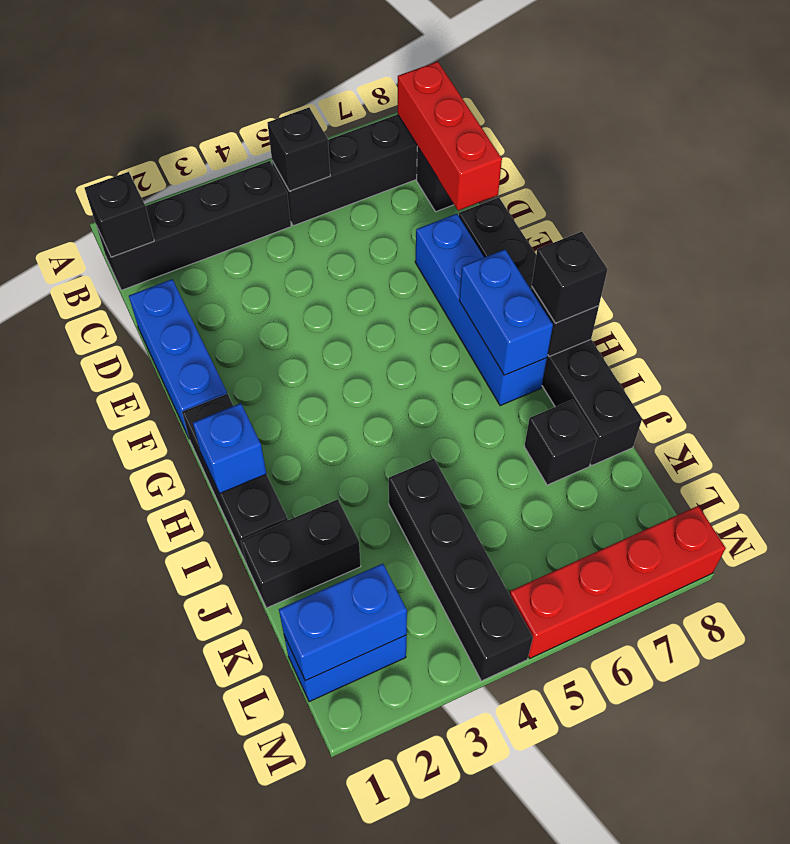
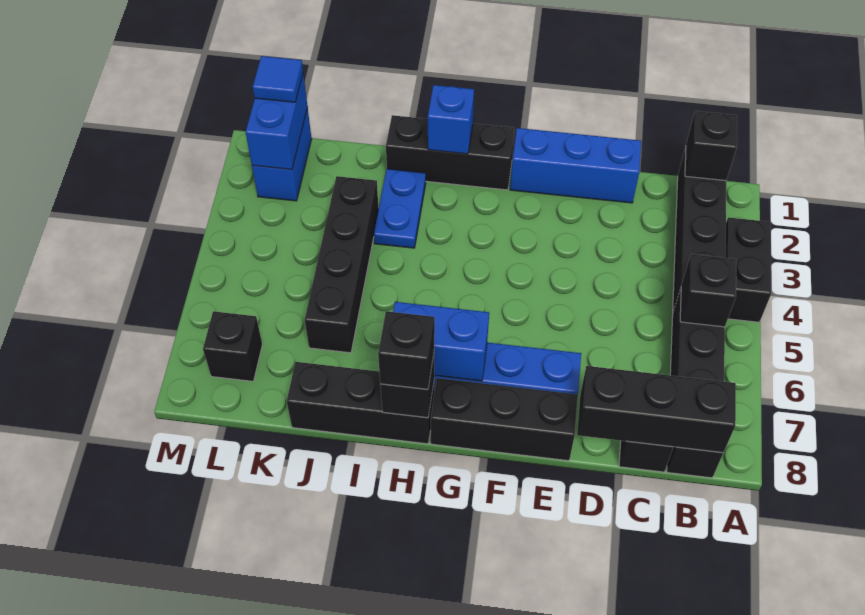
red 1x3 brick [398,62,502,211] -> black 1x3 brick [577,366,736,453]
none -> blue 1x2 plate [374,169,426,248]
black 1x2 brick [241,499,361,608] -> black 1x2 brick moved to [726,217,771,322]
black 1x4 brick [389,459,533,681] -> black 1x4 brick turned to [305,176,379,353]
black 1x1 brick [524,400,597,485] -> black 1x1 brick moved to [203,311,262,381]
none -> blue 1x1 tile [253,56,303,102]
red 1x4 brick [509,506,726,658] -> none

